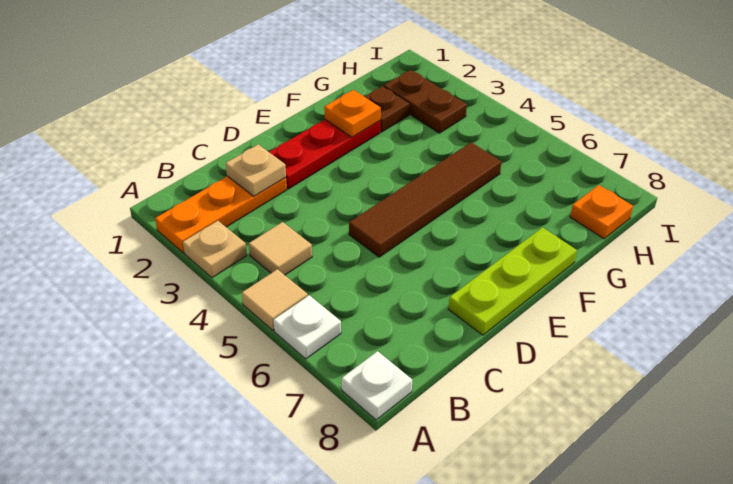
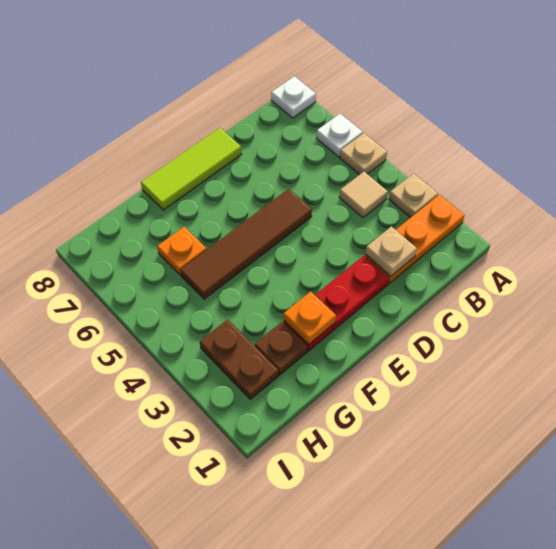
tan 1x1 tile [242,269,308,330] -> tan 1x1 plate [340,133,387,175]
lime 1x3 plate [449,227,577,335] -> lime 1x3 tile [141,128,242,210]
orange 1x1 plate [570,185,633,239] -> orange 1x1 plate moved to [157,227,207,275]

